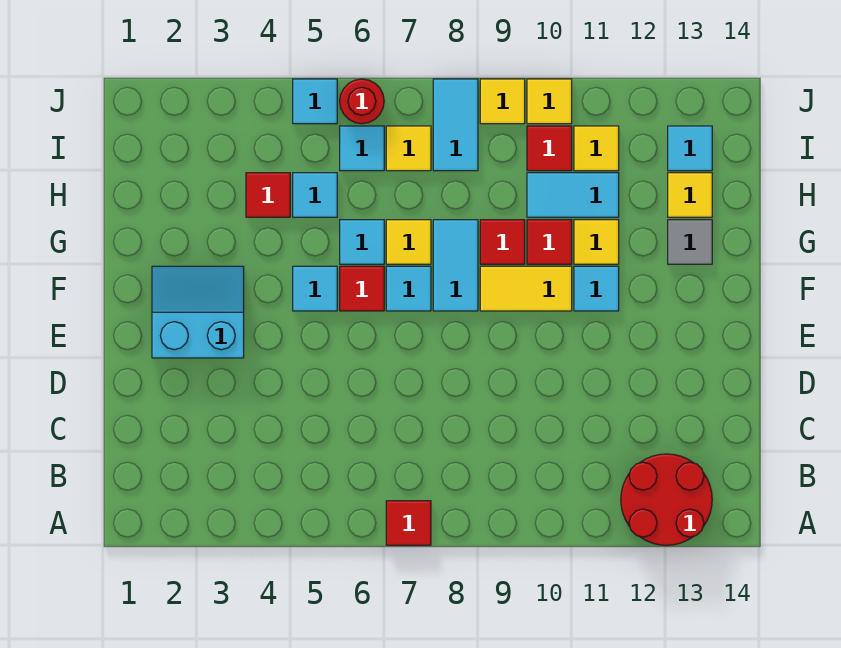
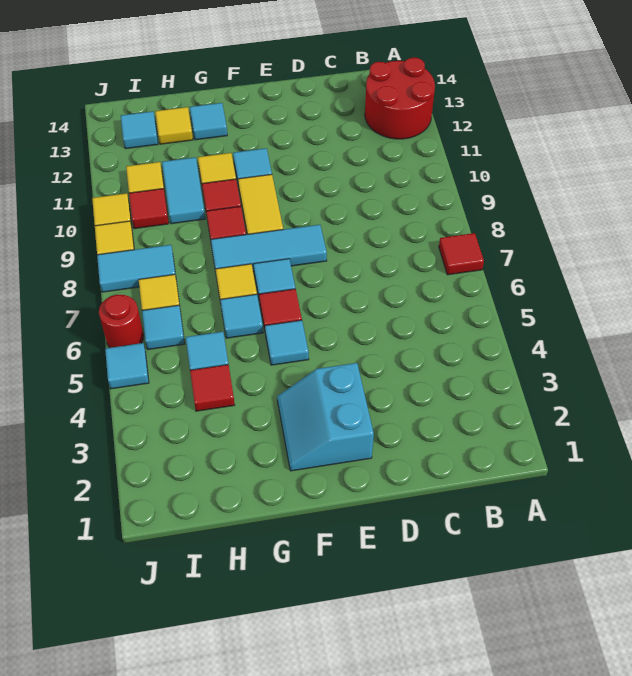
cyan 1x2 tile [433,220,478,311] -> cyan 1x3 tile [211,225,327,271]
grey 1x1 tile [668,220,712,264] -> cyan 1x1 tile [190,103,227,140]

